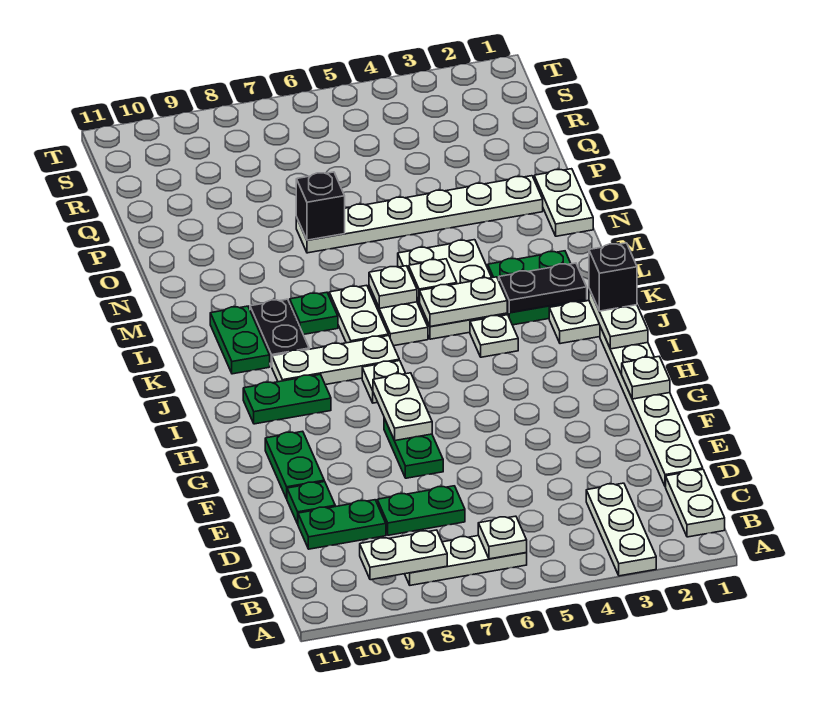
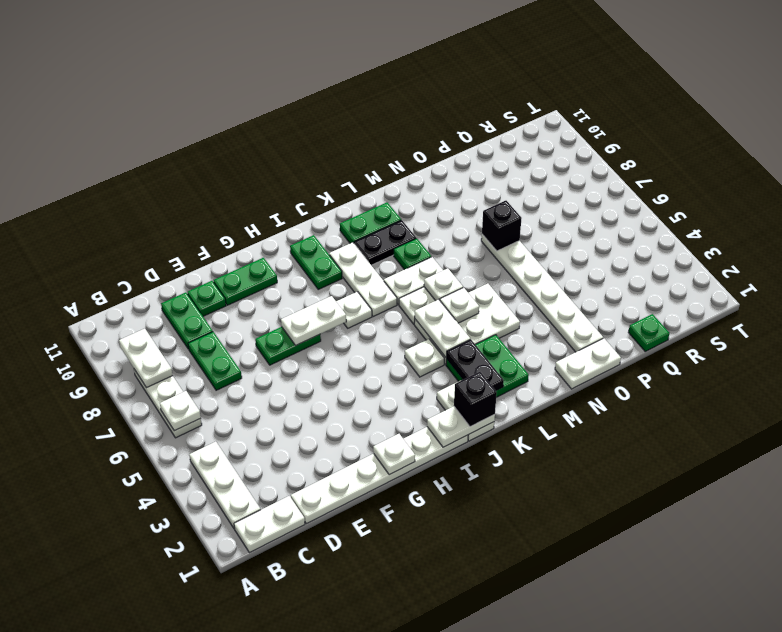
white 1x3 plate [586,483,656,576] -> white 1x3 plate turned to [189,442,260,529]
none -> green 1x1 plate [628,314,669,351]

